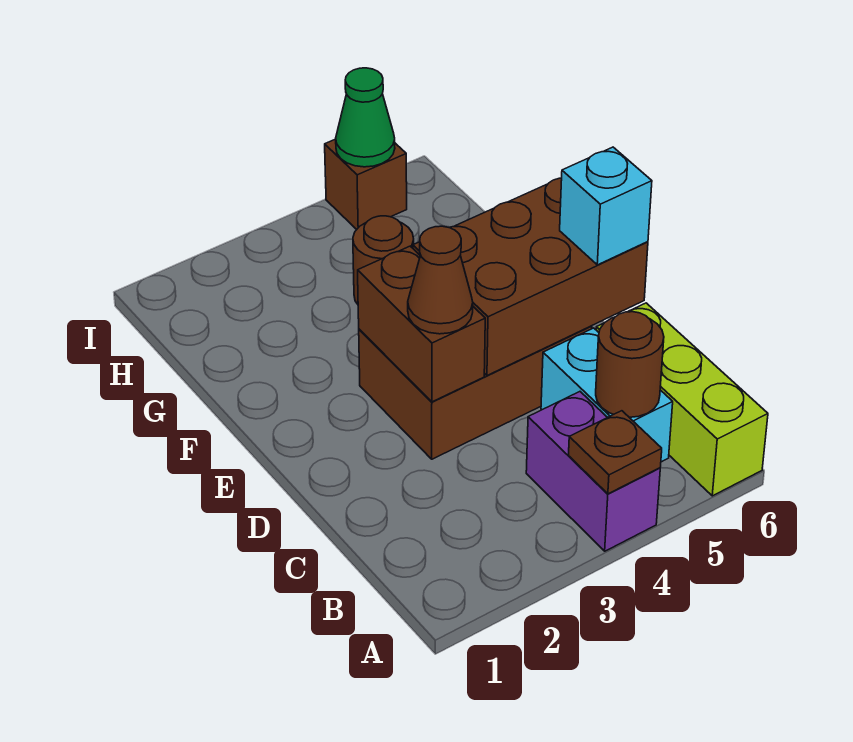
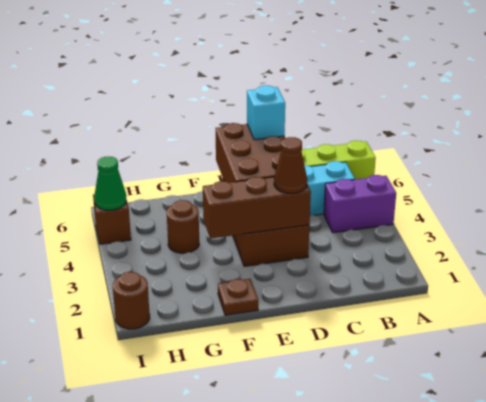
brown 1x1 plate [568,411,662,494] -> brown 1x1 plate moved to [218,279,258,315]
brown 1x1 round brick [596,312,664,417] -> brown 1x1 round brick moved to [113,272,150,329]
brown 1x2 brick [358,246,485,402] -> brown 1x3 brick [203,177,311,239]

